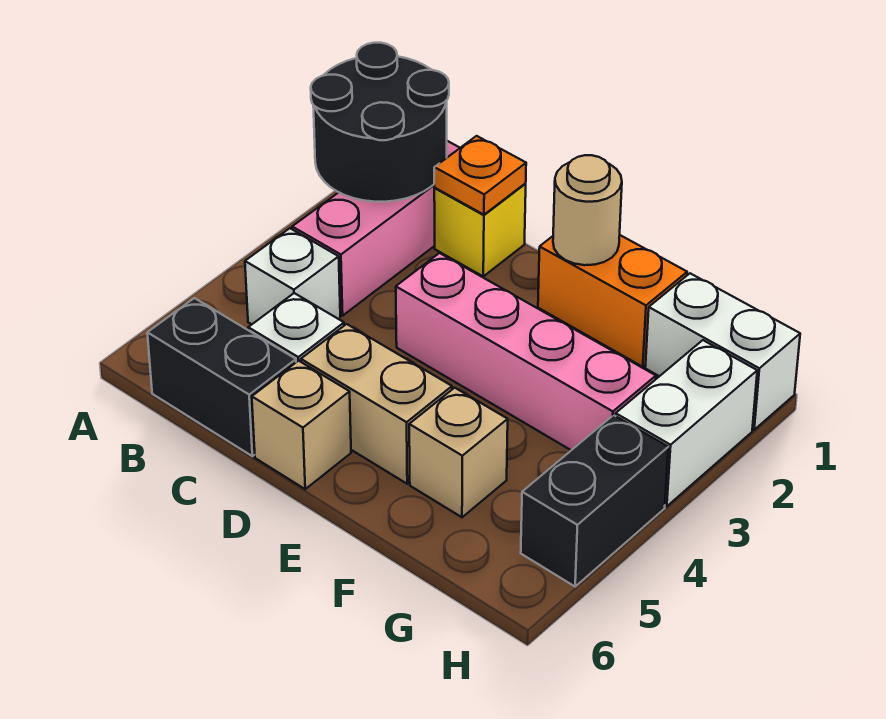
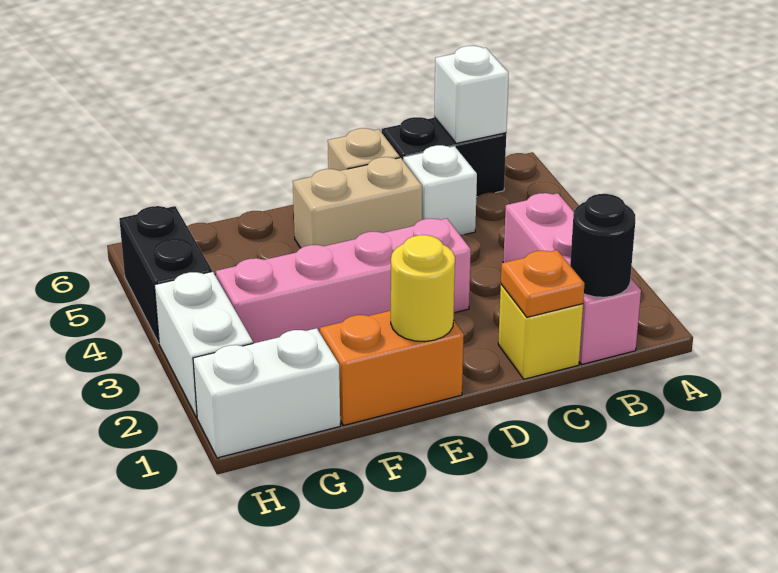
black 2x2 round brick [311,43,449,202] -> black 1x1 round brick [570,194,635,297]
white 1x1 brick [245,228,340,324] -> white 1x1 brick moved to [434,46,509,143]
tan 1x1 round brick [553,155,622,265] -> yellow 1x1 round brick [391,235,455,342]
tan 1x1 brick [409,388,508,517] -> none

